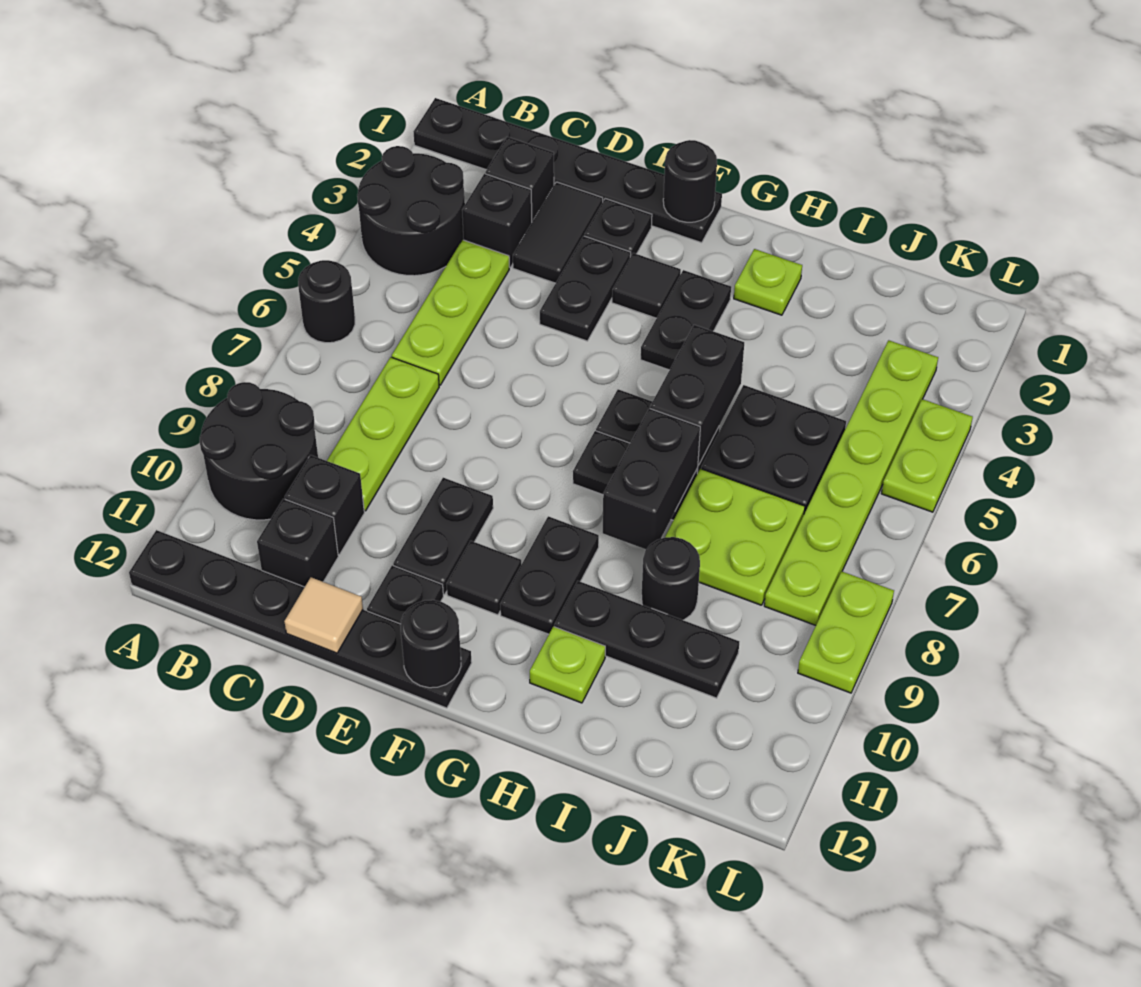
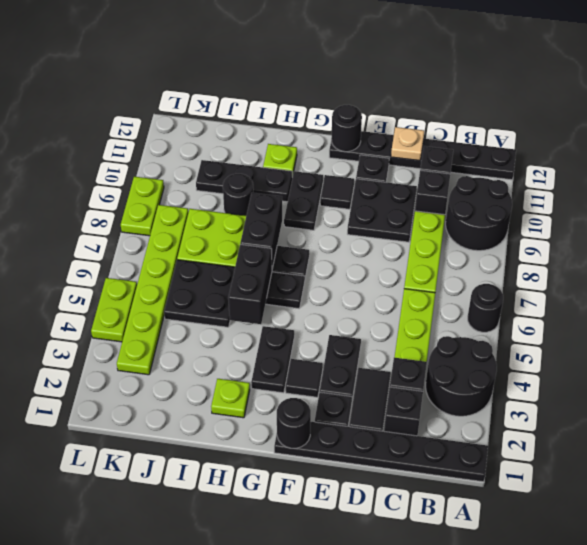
tan 1x1 tile [284,577,363,653] -> tan 1x1 plate [391,127,424,161]
black 1x2 plate [393,478,493,595] -> black 2x2 plate [347,179,417,242]

